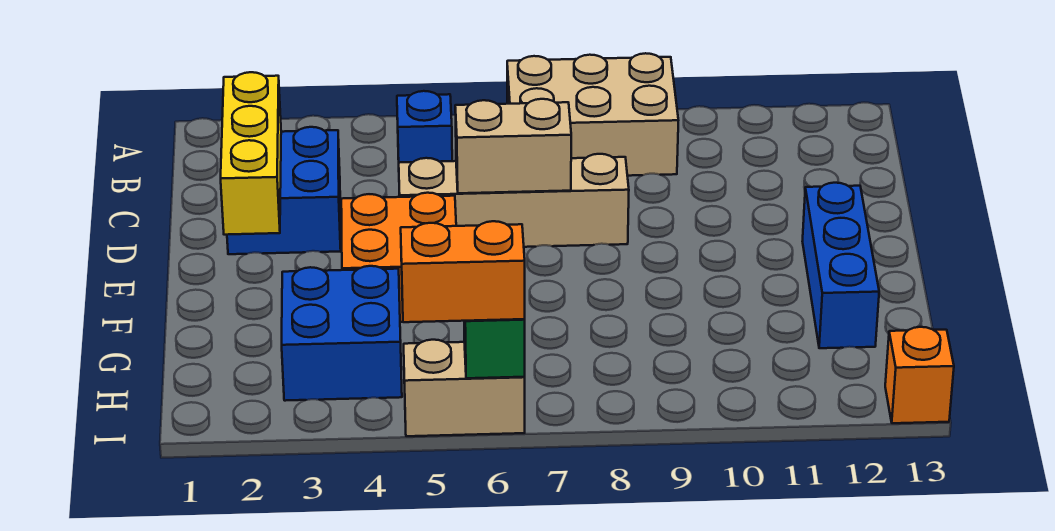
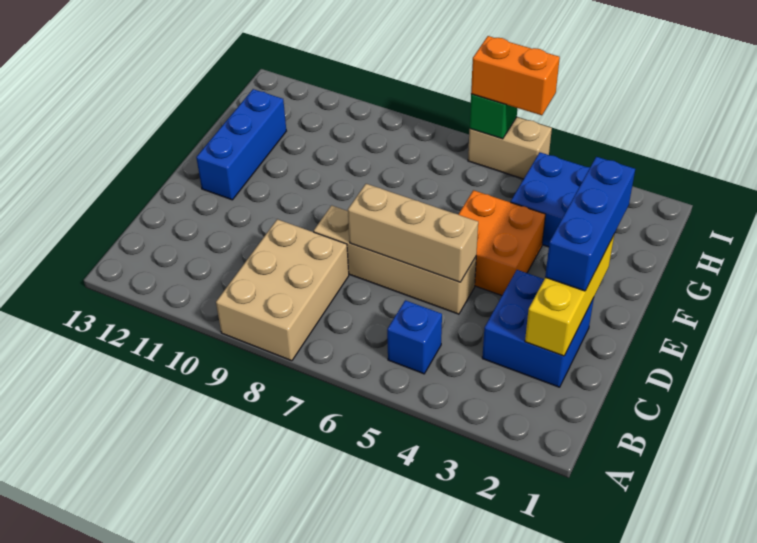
tan 2x3 brick [507,53,678,176] -> tan 2x3 brick turned to [216,219,349,361]
none -> blue 1x3 brick [545,157,635,291]
tan 1x2 brick [455,99,571,193] -> tan 1x3 brick [348,184,478,282]
orange 1x1 brick [885,327,954,423] -> none

